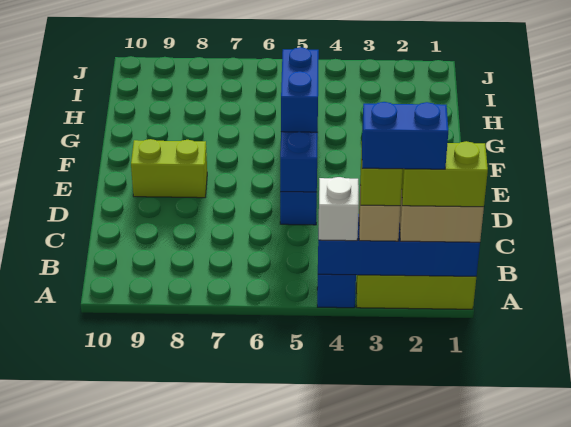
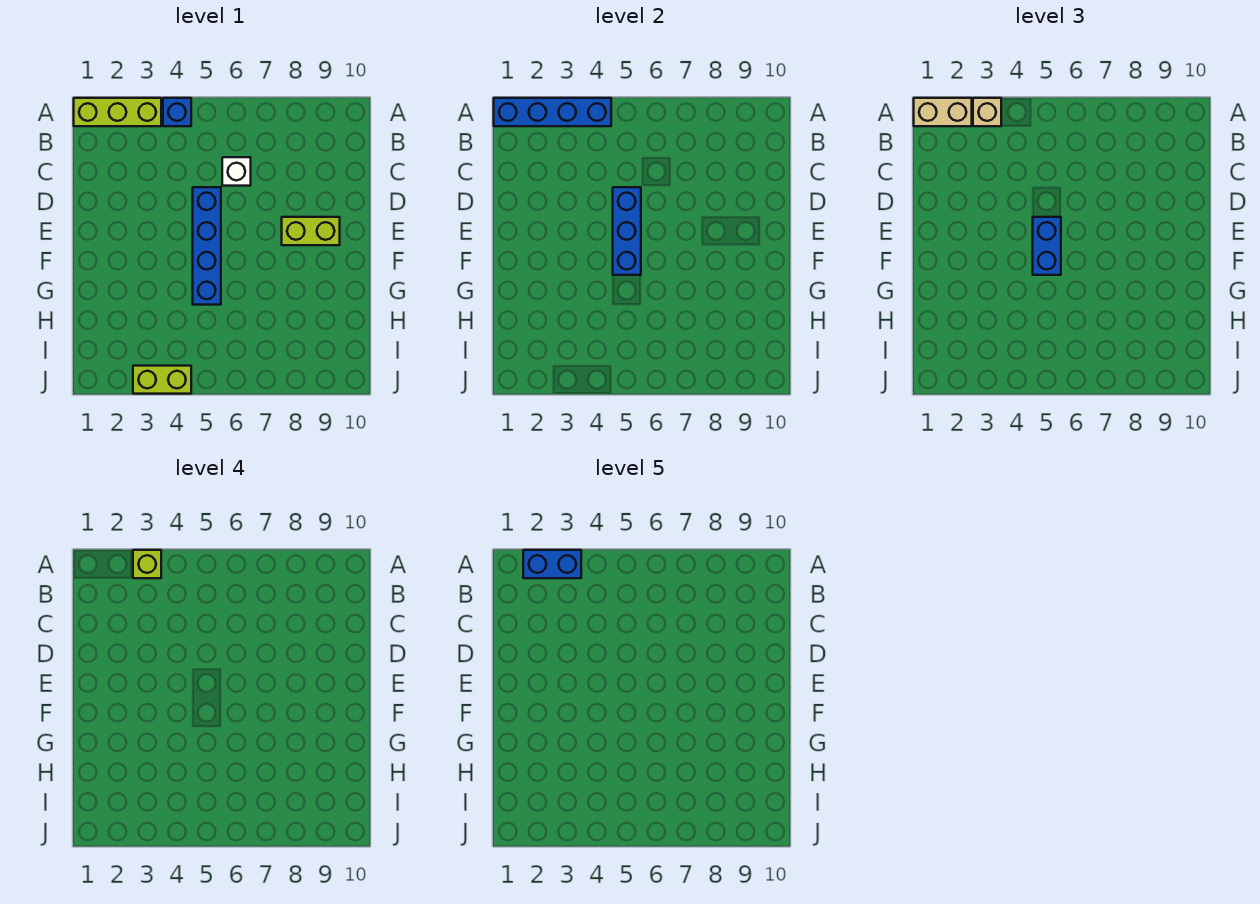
lime 1x2 brick [402,141,488,207] -> lime 1x2 brick moved to [133,366,191,394]
white 1x1 brick [319,177,359,241] -> white 1x1 brick moved to [222,157,251,186]

